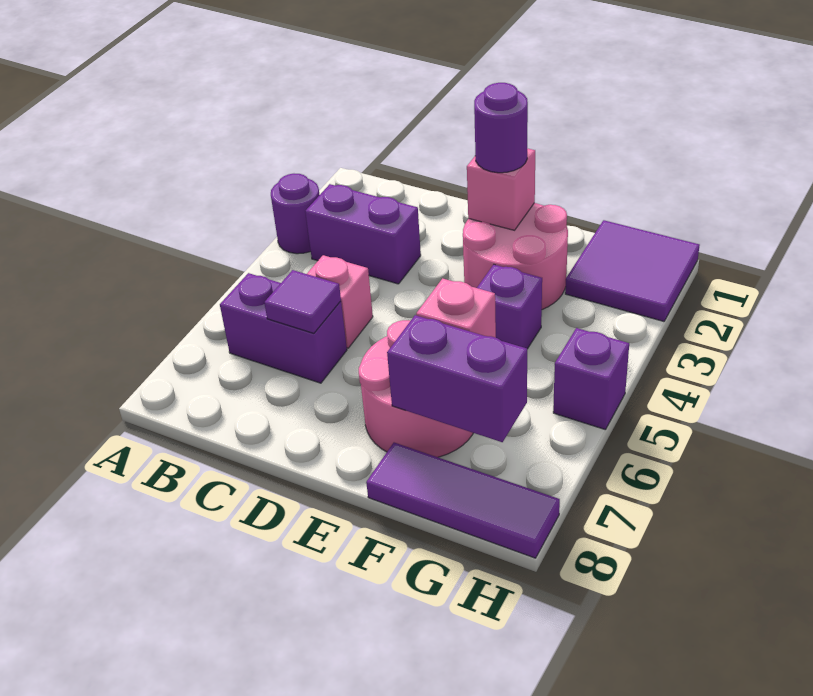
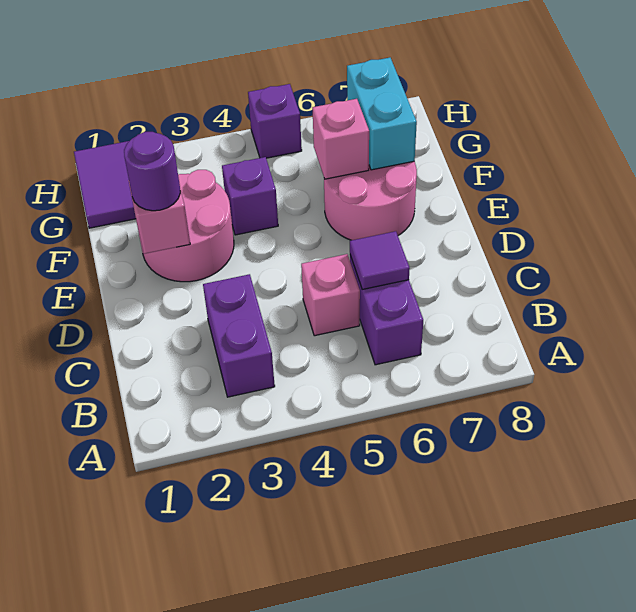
purple 1x1 round brick [271,174,319,254] -> none
purple 1x2 brick [387,315,527,442] -> cyan 1x2 brick [347,58,417,170]
purple 1x3 tile [366,443,560,558] -> none

